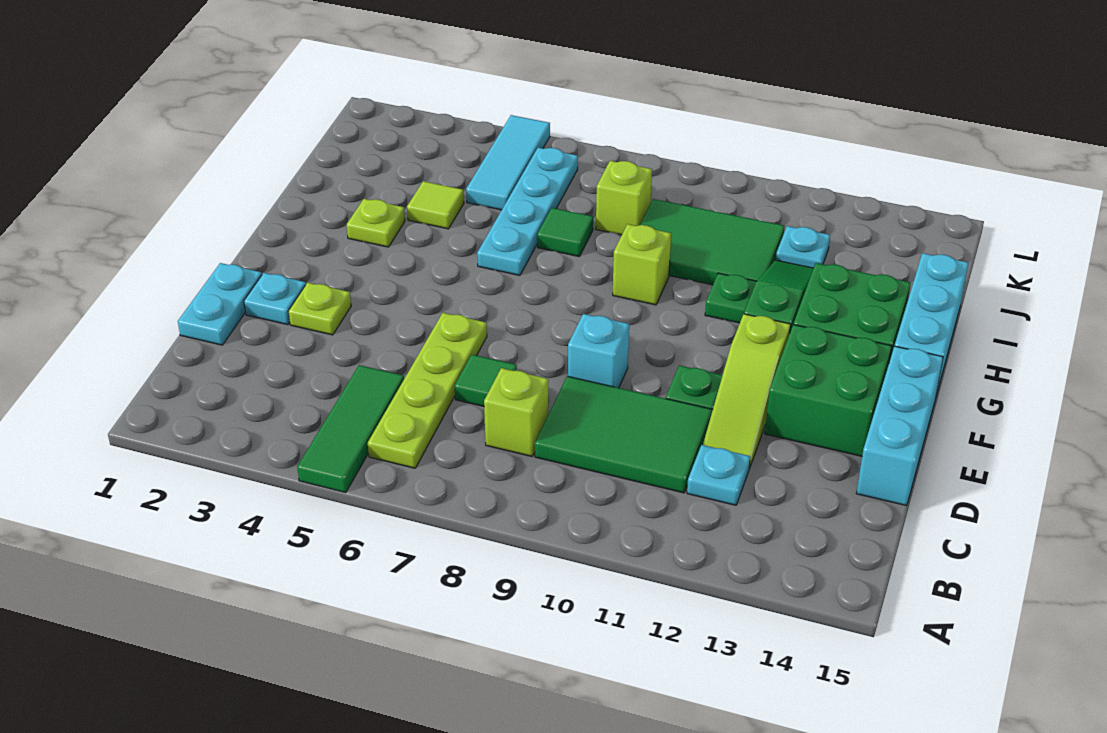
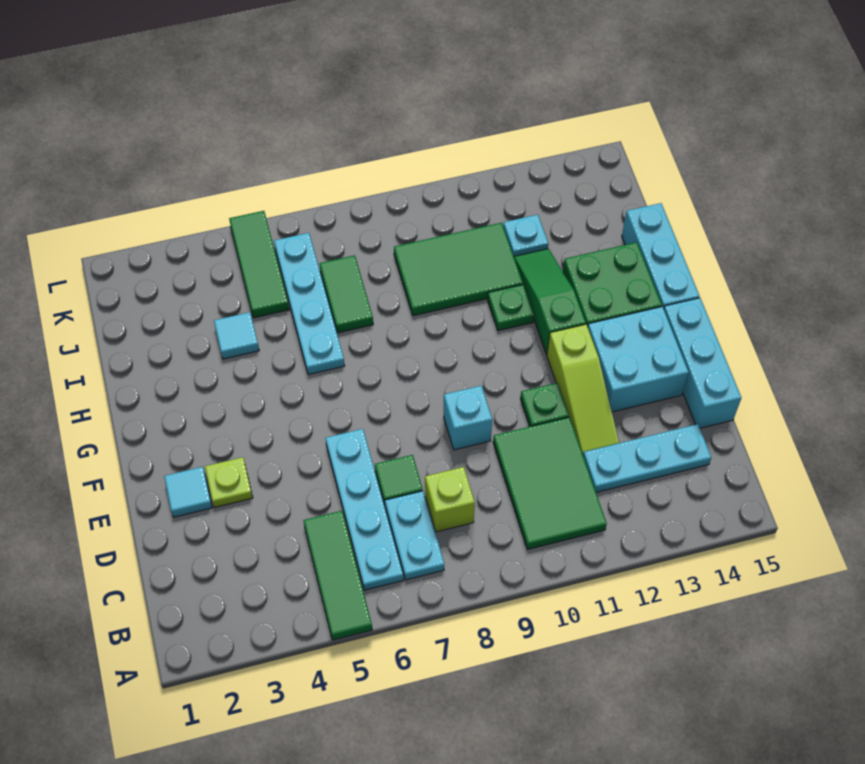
lime 1x4 plate [368,313,487,468] -> cyan 1x4 plate [325,429,403,590]
green 2x3 tile [535,376,713,493] -> green 2x3 tile turned to [493,417,607,549]
cyan 1x1 plate [687,445,750,505] -> cyan 1x3 plate [583,424,711,492]
cyan 1x2 plate [178,263,262,345] -> cyan 1x2 plate moved to [385,491,444,580]
cyan 1x1 plate [244,273,306,325] -> cyan 1x1 tile [164,467,212,517]
green 2x2 brick [765,324,892,456] -> cyan 2x2 brick [588,307,689,412]
lime 1x1 plate [347,199,405,247] -> none
lime 1x1 brick [613,224,671,305] -> none
lime 1x1 tile [407,181,464,229] -> cyan 1x1 tile [214,312,259,359]
green 1x1 tile [537,208,593,257] -> green 1x2 tile [320,255,373,333]
cyan 1x3 tile [466,115,550,210] -> green 1x3 tile [229,211,289,318]
lime 1x1 brick [596,161,652,235] -> none

